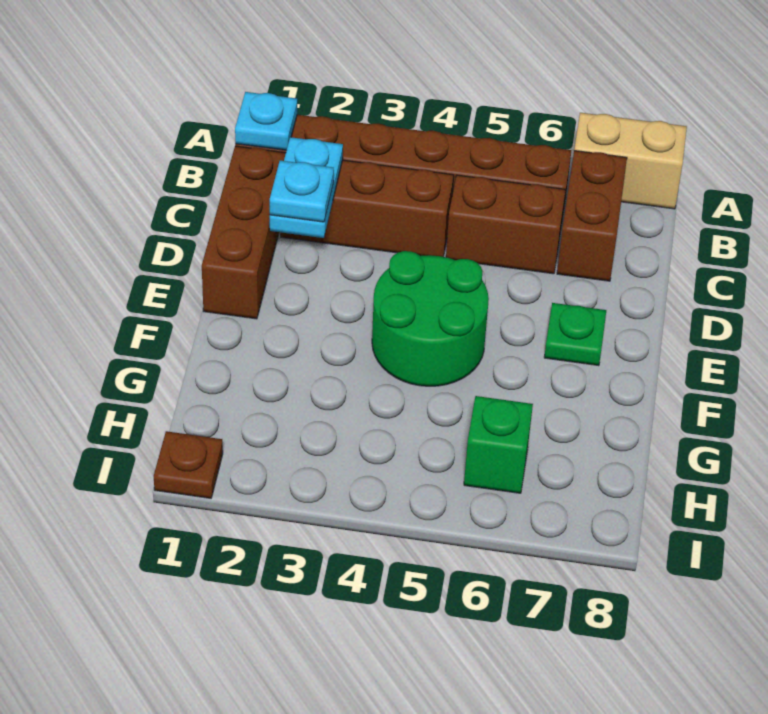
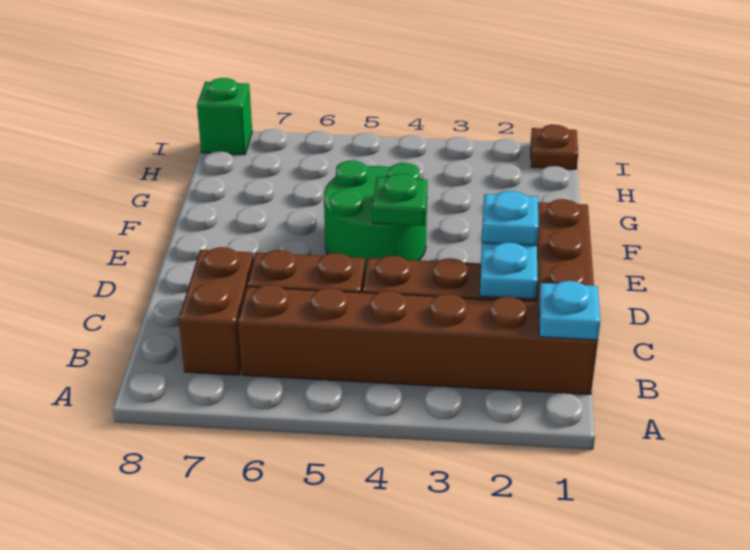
tan 1x2 brick [574,113,687,209] -> none
green 1x1 plate [544,303,606,366] -> green 1x1 plate moved to [373,174,428,226]
green 1x1 brick [464,396,533,493] -> green 1x1 brick moved to [197,78,252,155]

